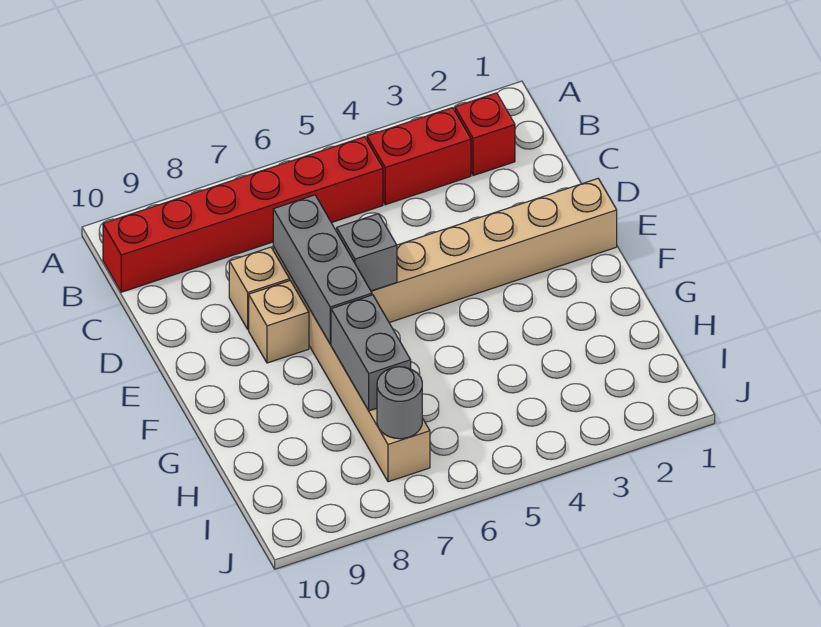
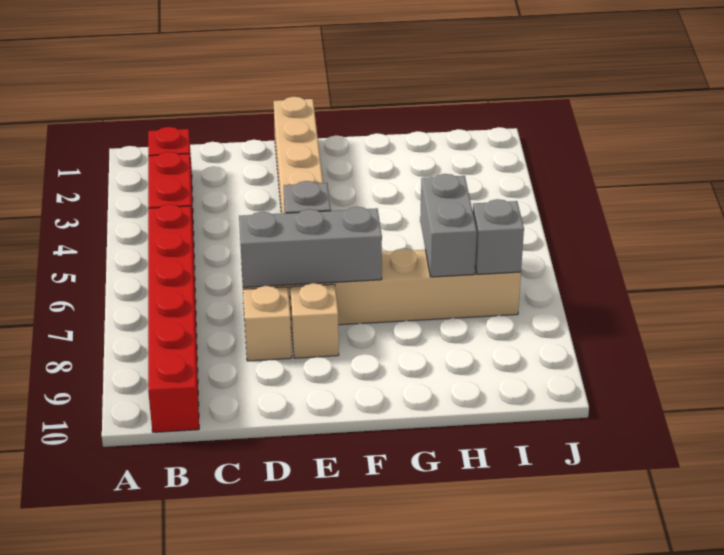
grey 1x2 brick [331,295,411,411] -> grey 1x2 brick turned to [420,174,477,277]
grey 1x1 round brick [377,367,422,439] -> grey 1x1 brick [473,199,524,274]

